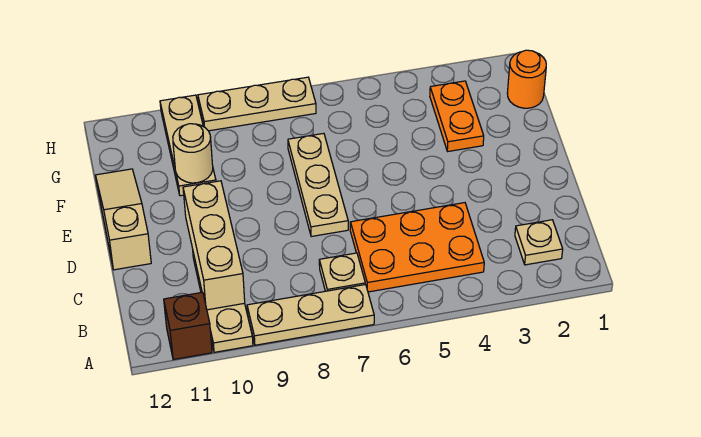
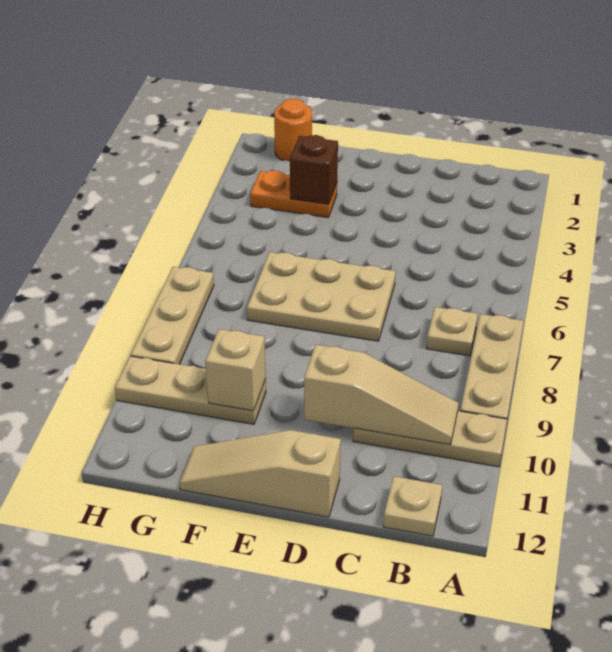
brown 1x1 brick [164,292,212,360] -> brown 1x1 brick moved to [290,135,338,204]
tan 1x1 plate [515,220,563,265] -> tan 1x1 plate moved to [383,476,442,536]
orange 2x3 plate [350,203,484,292] -> none
tan 1x3 brick [183,181,245,310] -> tan 1x3 slope [304,345,459,445]
tan 1x3 plate [288,133,348,237] -> tan 2x3 plate [247,252,396,341]
tan 1x1 round brick [173,124,213,183] -> tan 1x1 brick [205,329,266,411]

